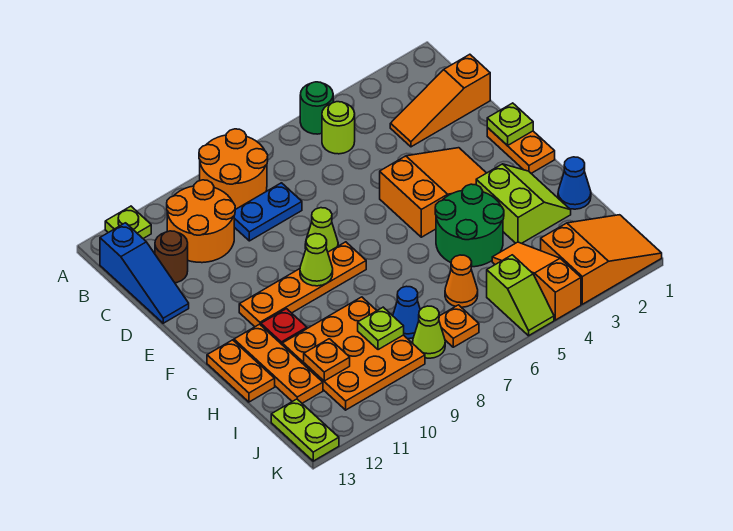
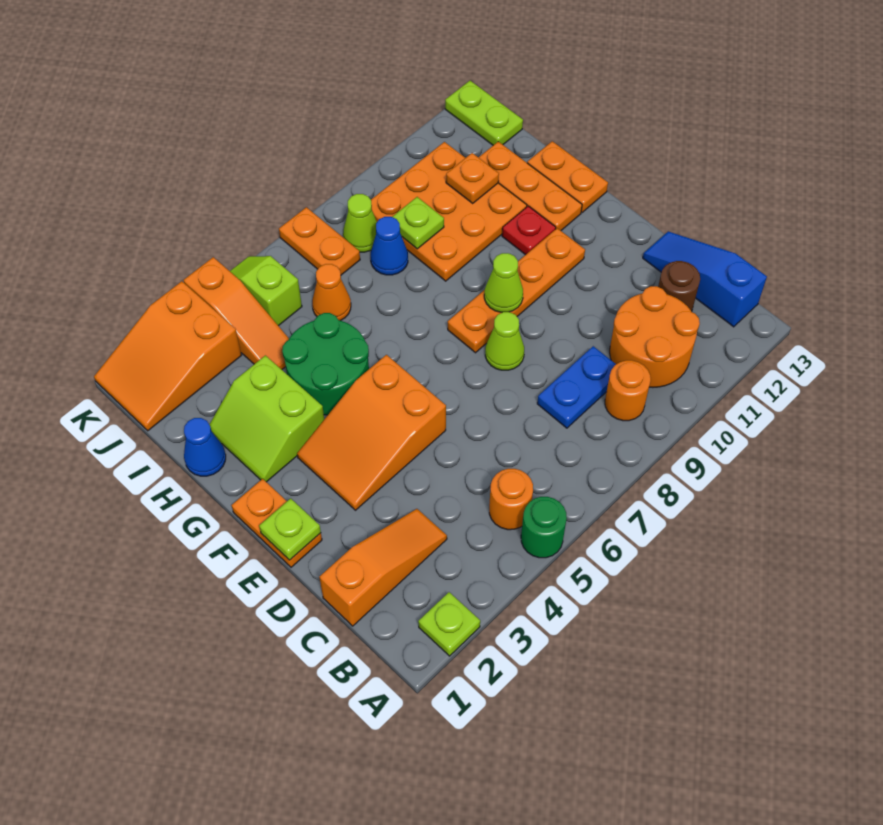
orange 2x2 round brick [199,129,268,210] -> orange 1x1 round brick [605,360,651,421]
lime 1x1 plate [105,206,151,239] -> lime 1x1 plate moved to [418,592,480,656]
lime 1x1 round brick [322,102,355,154] -> orange 1x1 round brick [489,469,533,530]
orange 1x1 plate [439,305,479,347] -> orange 1x2 plate [279,207,360,275]

